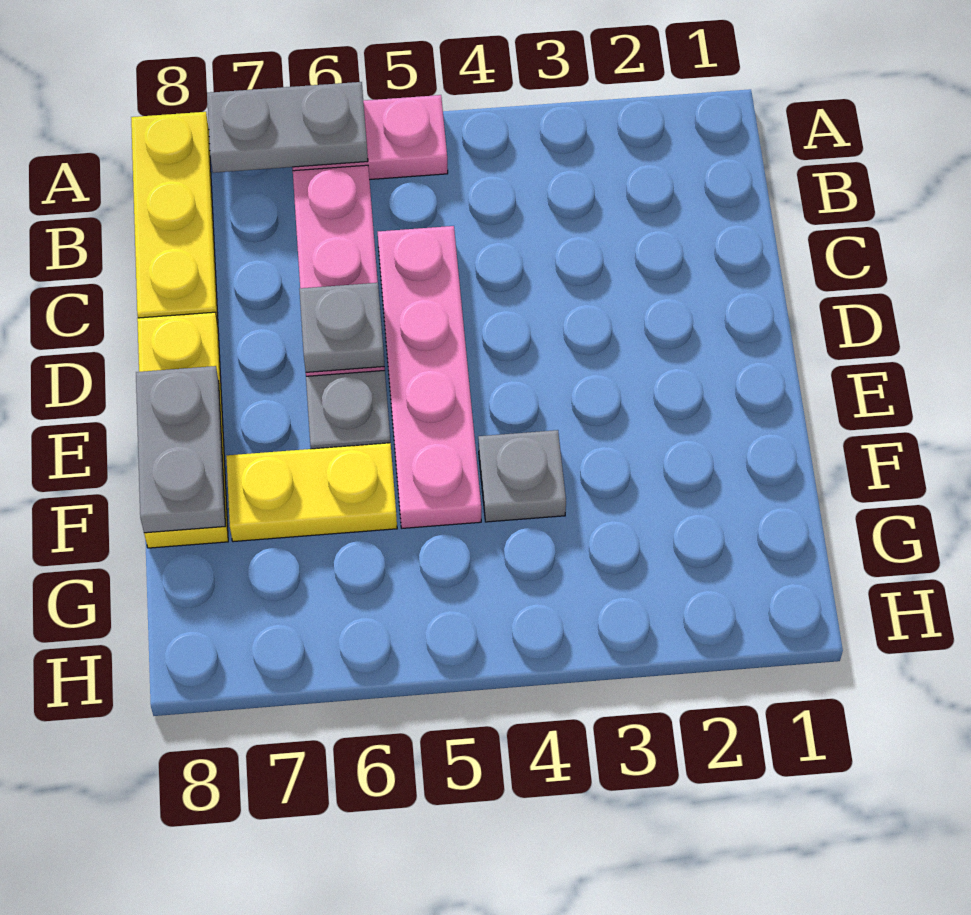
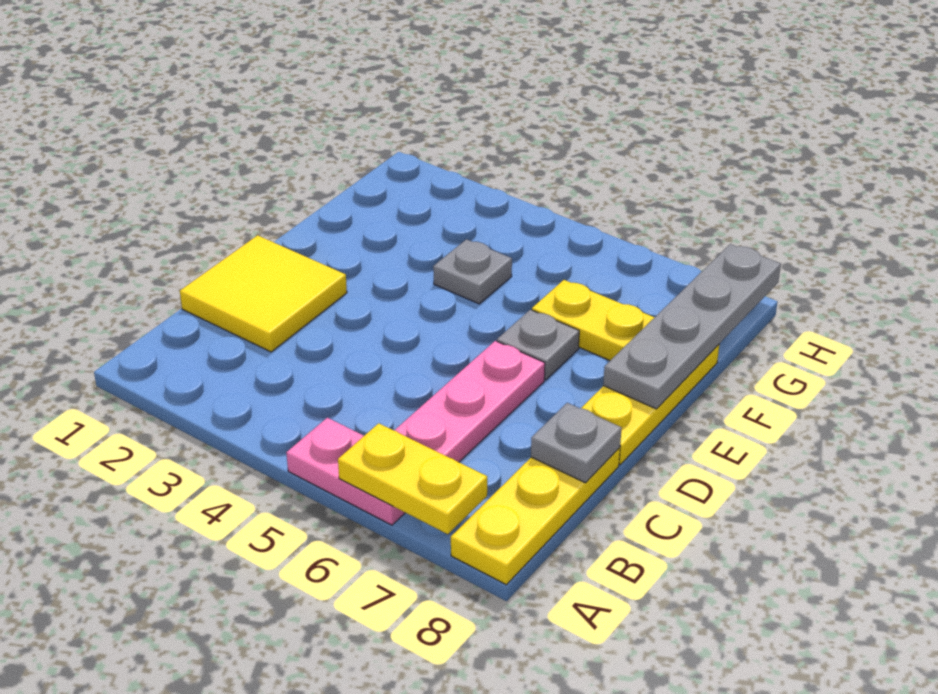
grey 1x2 plate [207,82,368,173] -> yellow 1x2 plate [338,423,487,534]
none -> yellow 2x2 tile [180,235,347,352]
pink 1x4 plate [378,226,481,528] -> none
grey 1x1 plate [299,283,384,372] -> grey 1x1 plate moved to [531,403,622,483]
grey 1x2 plate [136,366,226,533] -> grey 1x4 plate [603,244,781,409]

